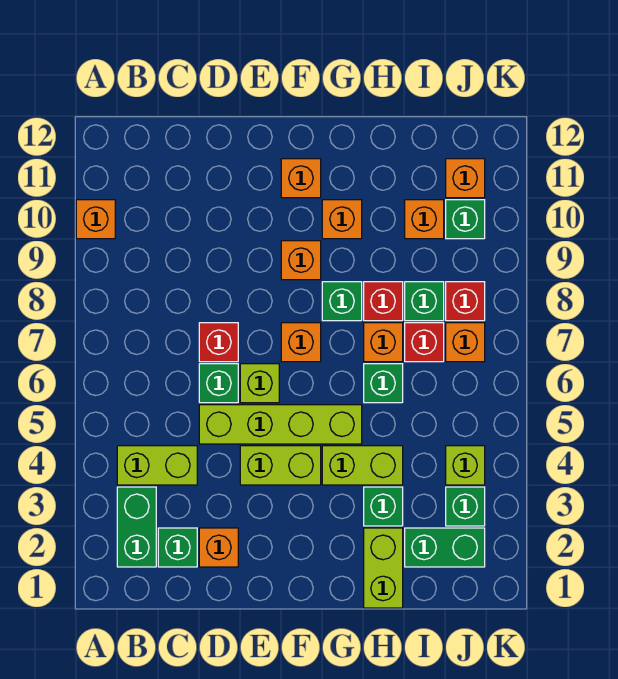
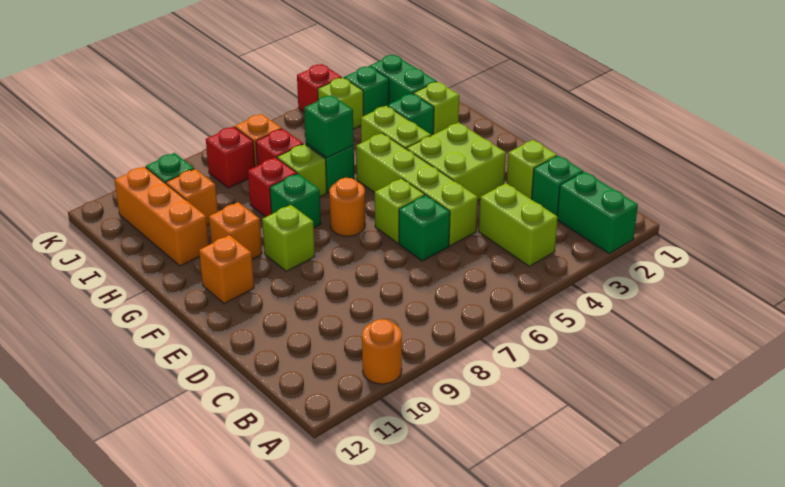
orange 1x1 brick [76,200,115,239] -> orange 1x1 round brick [362,319,402,384]
green 1x2 brick [117,487,156,567] -> green 1x2 brick turned to [557,172,638,253]
orange 1x1 brick [199,528,238,567] -> lime 1x1 brick [507,140,557,199]
red 1x1 brick [199,323,238,362] -> red 1x1 brick moved to [297,64,342,112]
lime 1x2 brick [240,446,321,485] -> lime 2x2 brick [407,122,506,200]
orange 1x1 brick [281,323,321,362] -> orange 1x1 round brick [329,178,365,236]
orange 1x1 brick [281,241,321,280] -> lime 1x1 brick [262,205,315,271]
lime 1x2 brick [364,528,403,608] -> lime 1x1 brick [414,82,459,134]
orange 1x1 brick [364,323,403,362] -> lime 1x1 brick [277,144,327,197]
green 1x1 brick [405,282,444,321] -> green 1x1 brick moved to [304,95,354,158]
orange 1x1 brick [446,159,485,198] -> orange 1x3 brick [115,167,209,266]

